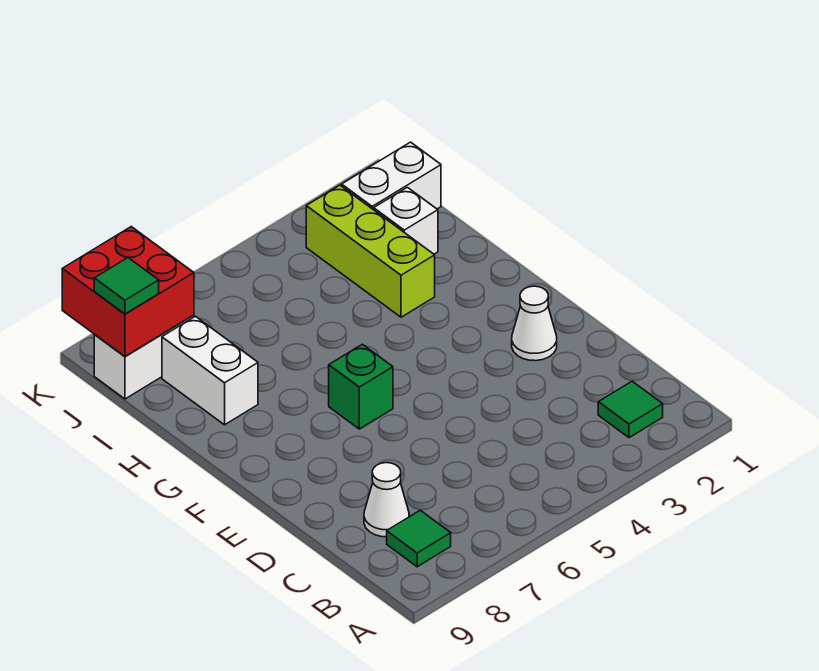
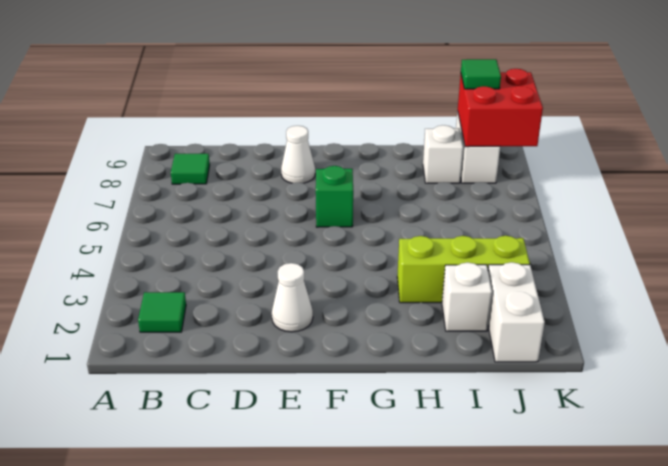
white 1x1 cone [364,463,409,537] -> white 1x1 cone moved to [281,126,315,183]
white 1x2 brick [162,316,258,425] -> white 1x1 brick [423,125,463,183]

